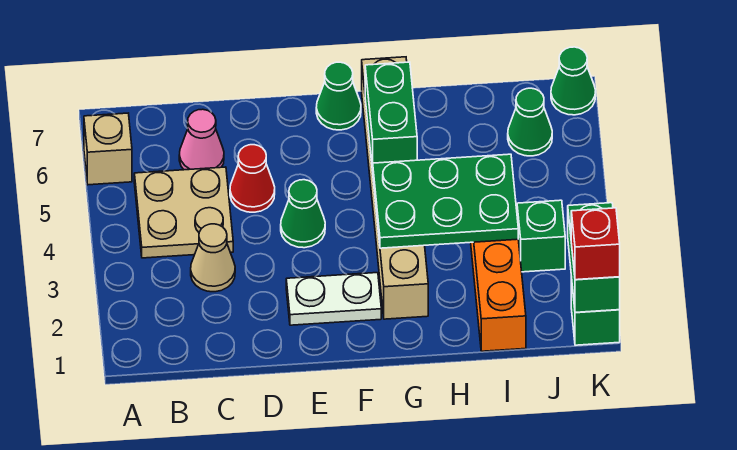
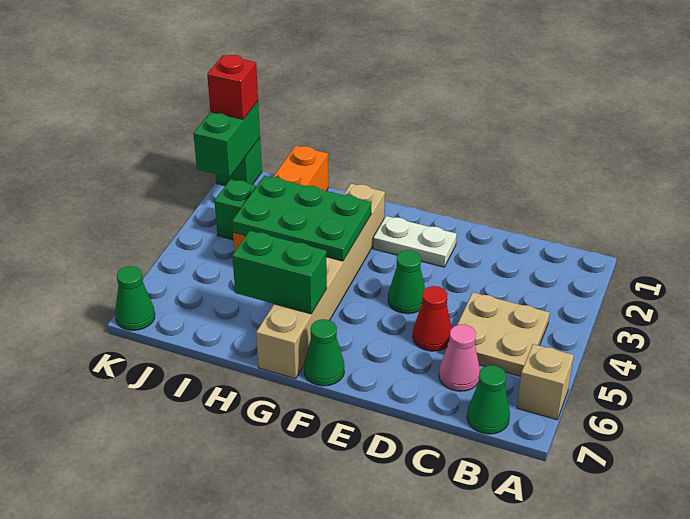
tan 1x1 cone [191,224,235,292] -> none
green 1x2 brick [365,62,417,171] -> green 1x2 brick turned to [232,231,327,314]
green 1x1 cone [508,88,552,156] -> green 1x1 cone moved to [467,365,510,434]

